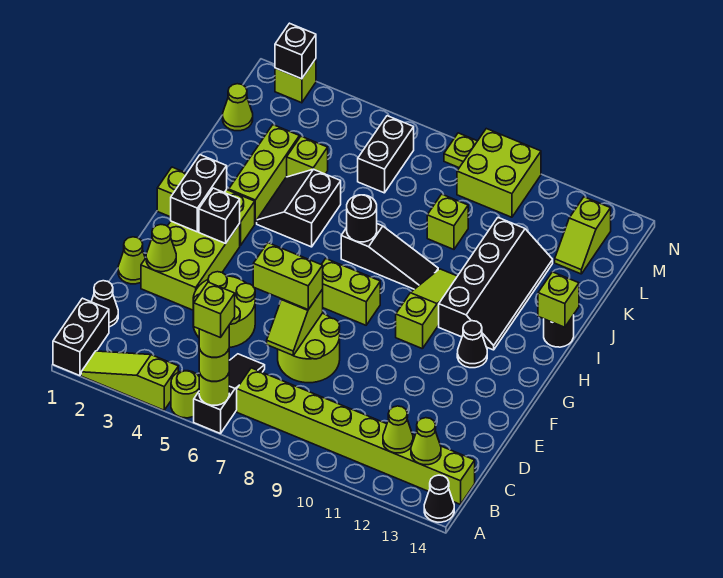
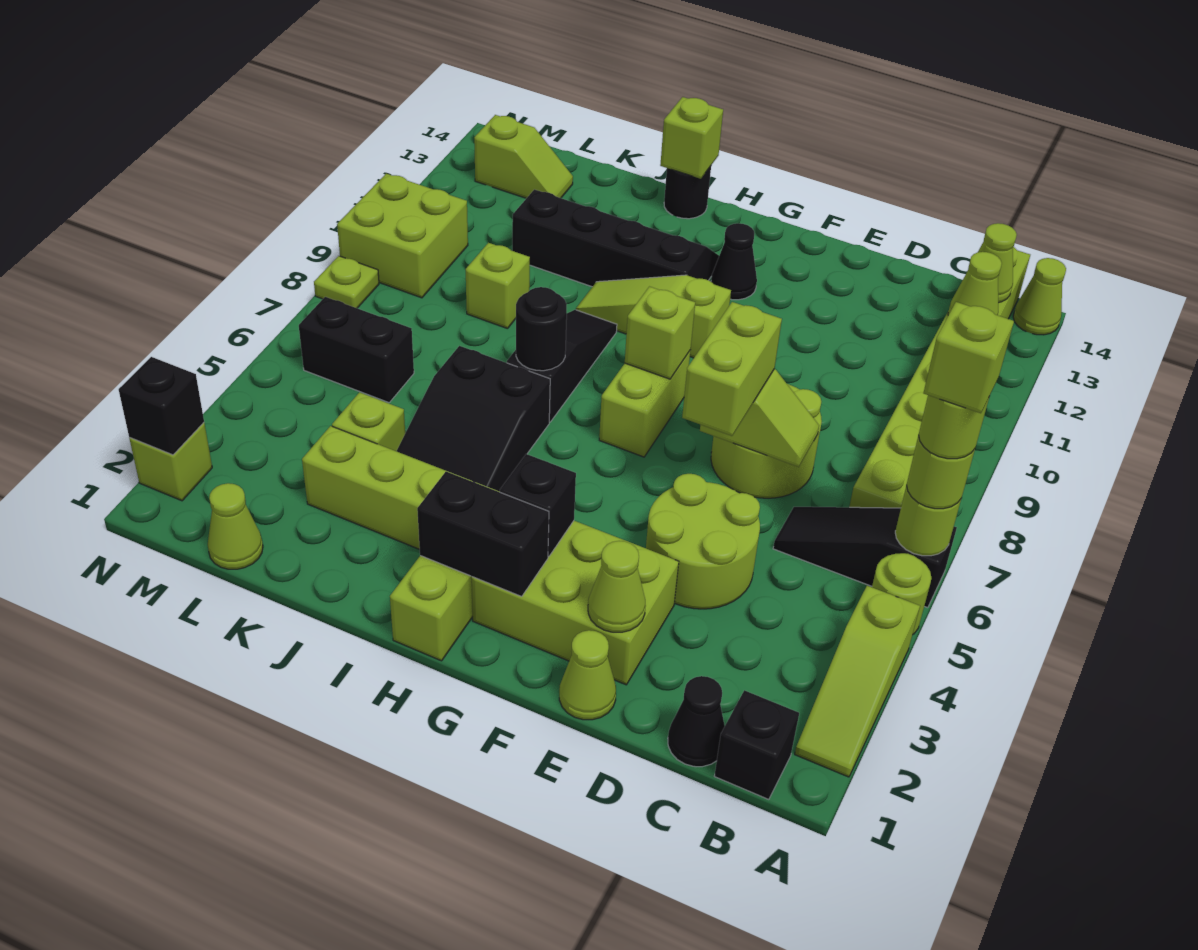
black 1x2 brick [53,298,109,376] -> black 1x1 brick [715,690,799,800]
black 1x1 cone [424,475,454,522] -> lime 1x1 cone [1013,258,1066,335]
none -> lime 1x1 brick [625,287,695,379]
black 2x2 slope [257,169,341,247] -> black 2x3 slope [397,346,550,491]

